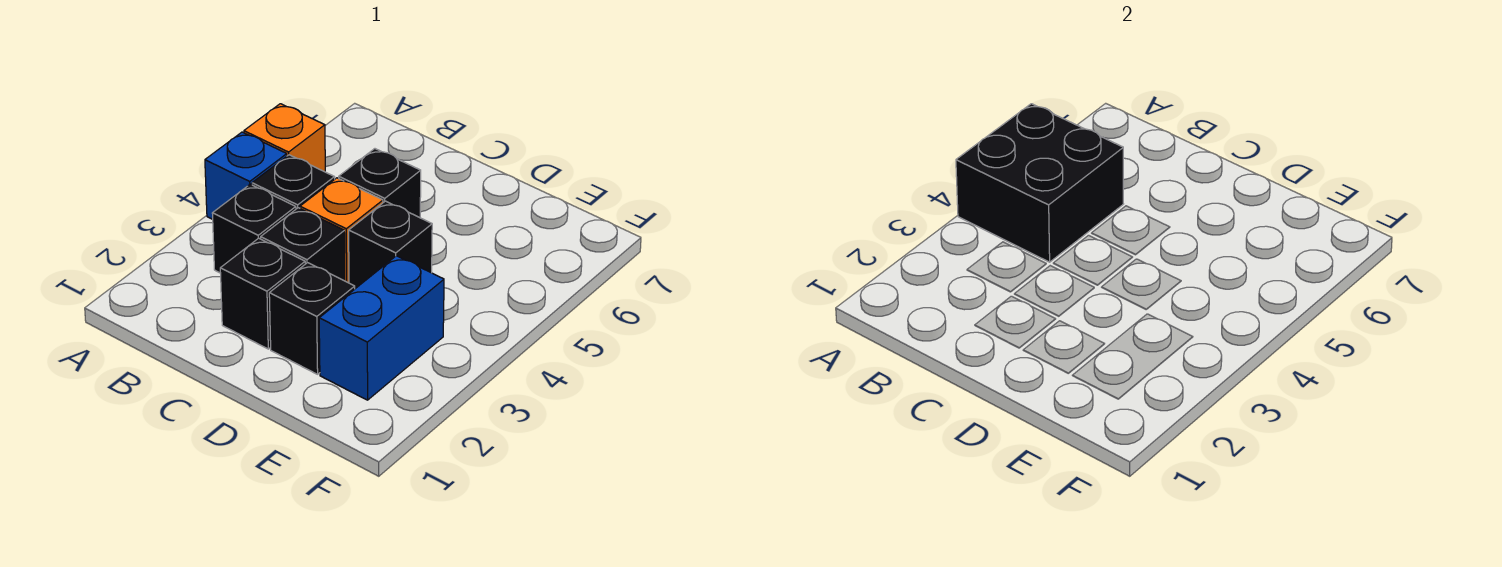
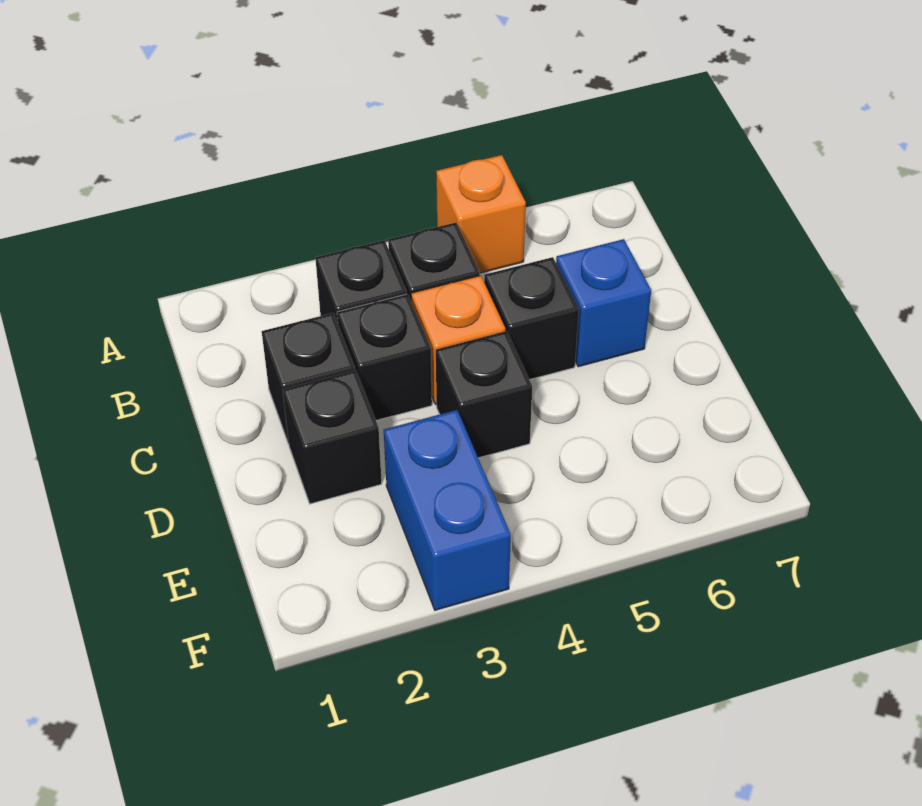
blue 1x1 brick [205,132,287,219] -> blue 1x1 brick moved to [556,239,651,367]
black 2x2 brick [956,104,1123,262] -> none
blue 1x2 brick [319,256,444,400] -> blue 1x2 brick turned to [384,410,511,610]

